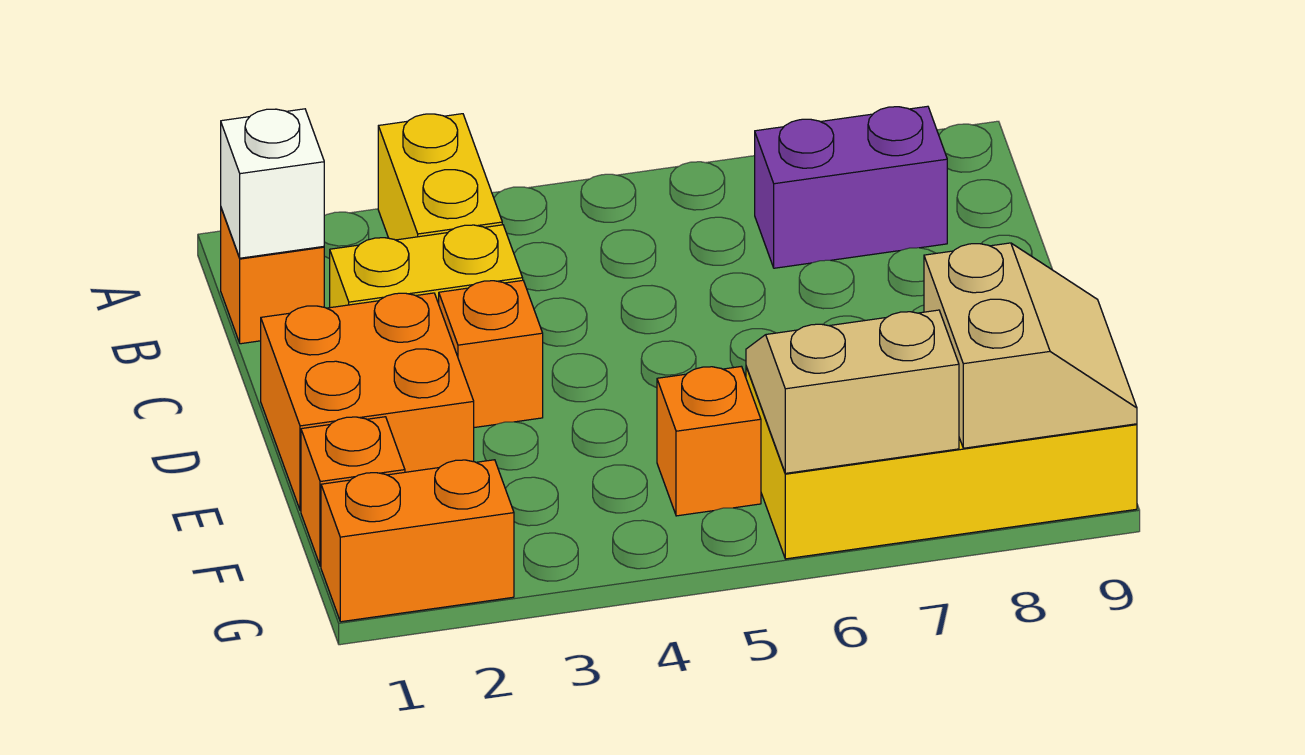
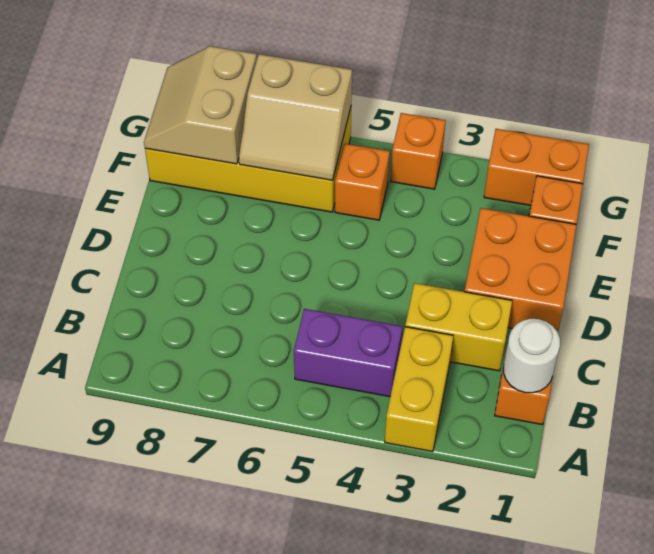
white 1x1 brick [221,109,324,258] -> white 1x1 round brick [503,319,560,393]
purple 1x2 brick [755,106,947,268] -> purple 1x2 brick moved to [294,309,402,397]
orange 1x1 brick [439,280,543,428] -> orange 1x1 brick moved to [391,113,446,189]

